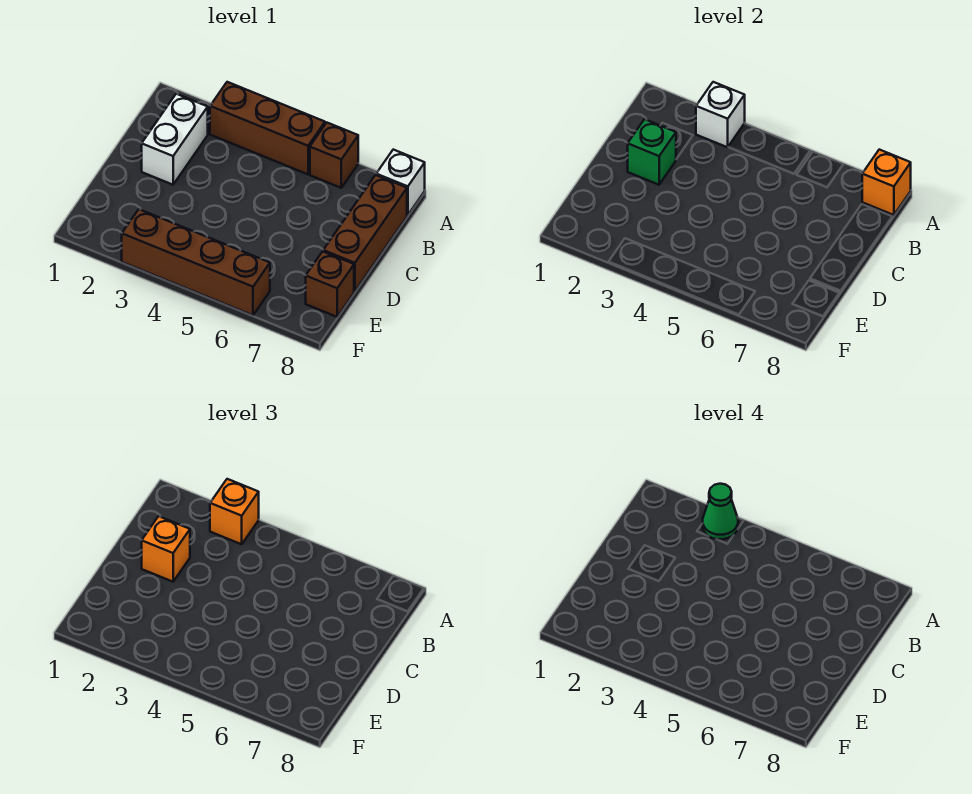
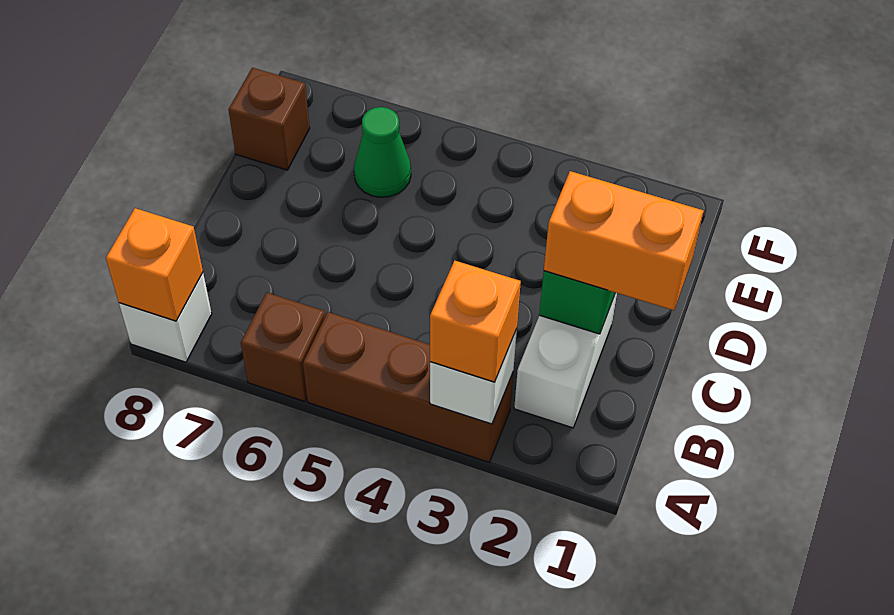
green 1x1 cone [703,484,738,539] -> green 1x1 cone moved to [354,107,411,197]
brown 1x3 brick [323,175,407,291] -> none
orange 1x1 brick [142,516,190,582] -> orange 1x2 brick [544,171,703,310]
brown 1x4 brick [122,209,270,315] -> none

